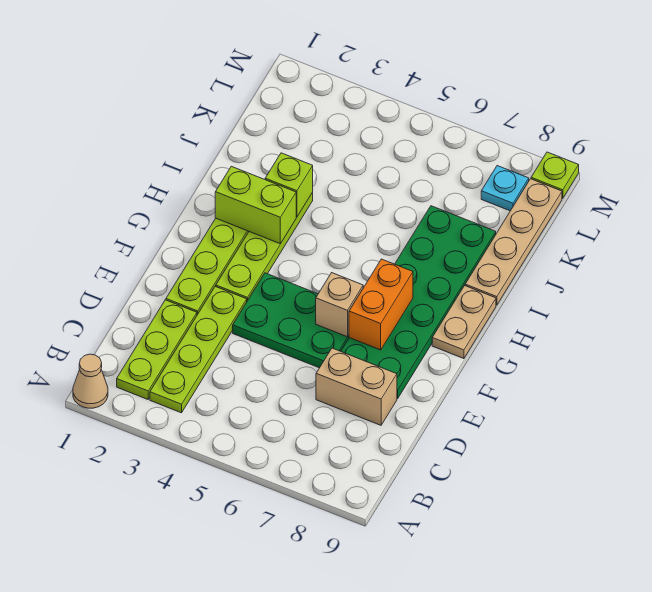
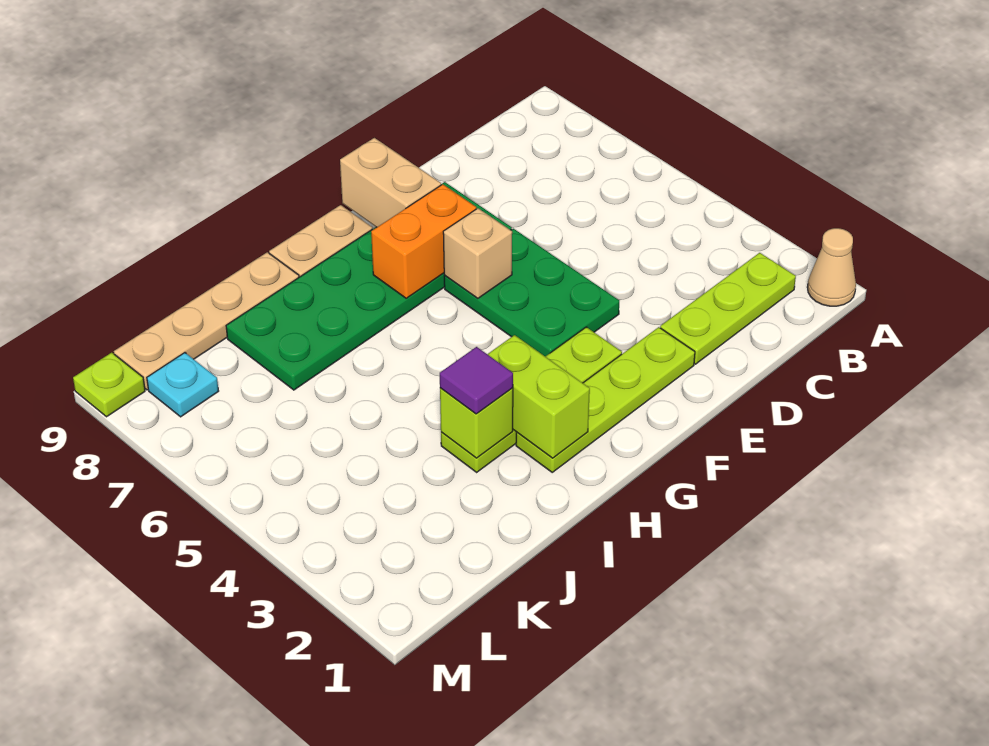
lime 1x4 plate [150,286,247,413] -> none
tan 1x2 brick [316,348,397,425] -> tan 1x2 brick moved to [340,138,441,227]
none -> purple 1x1 tile [440,347,513,414]

